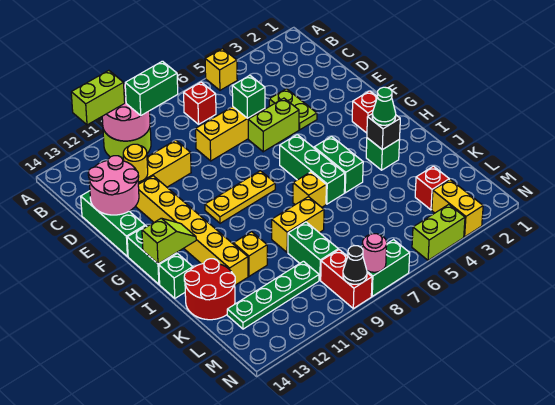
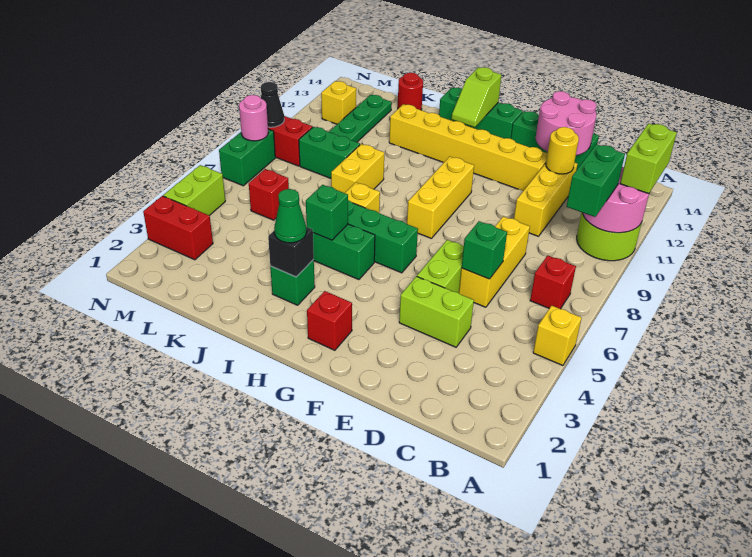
lime 1x2 plate [269,89,317,130] -> lime 1x2 brick [399,276,474,347]
yellow 1x3 plate [205,171,275,223] -> yellow 1x3 brick [407,157,474,238]
none -> green 1x1 brick [306,185,348,240]
yellow 1x1 brick [233,232,267,276] -> yellow 1x1 brick moved to [321,81,356,124]
red 2x2 round brick [184,259,235,320] -> red 1x1 round brick [398,73,423,110]
red 1x1 brick [415,166,449,210] -> red 1x1 brick moved to [249,169,289,220]
yellow 1x2 brick [432,180,483,237] -> red 1x2 brick [143,196,213,260]

